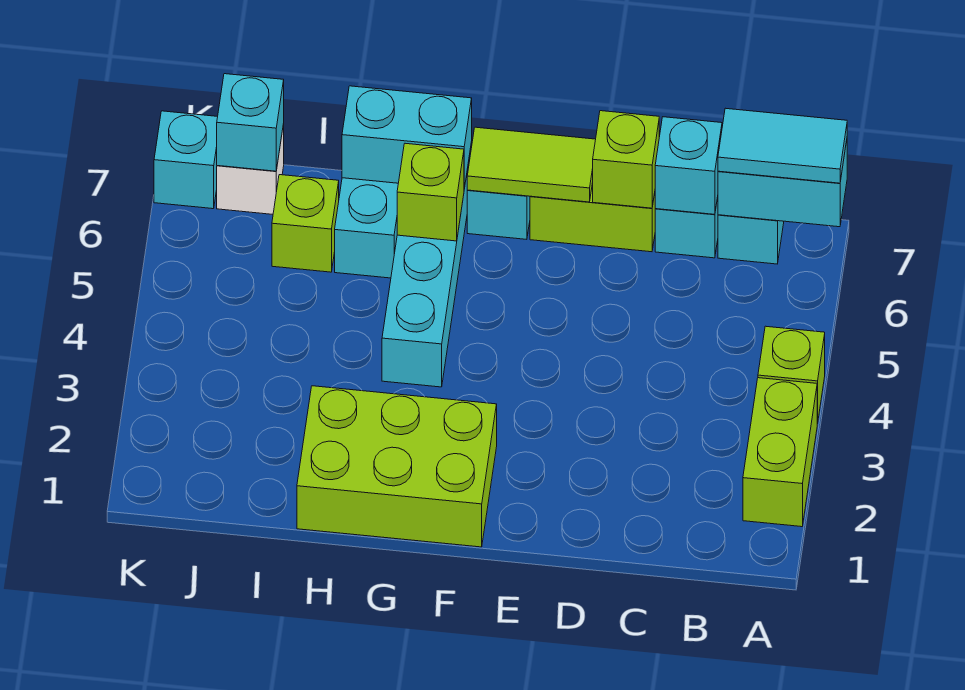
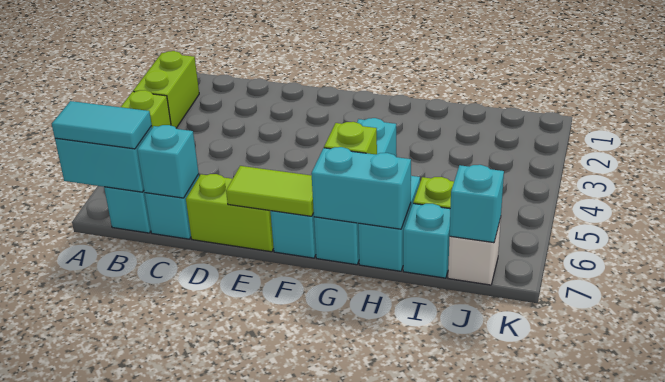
lime 1x1 brick [593,111,659,208] -> none
lime 2x3 brick [297,386,497,547] -> none
cyan 1x1 brick [154,111,218,209] -> cyan 1x1 brick moved to [403,204,450,278]

